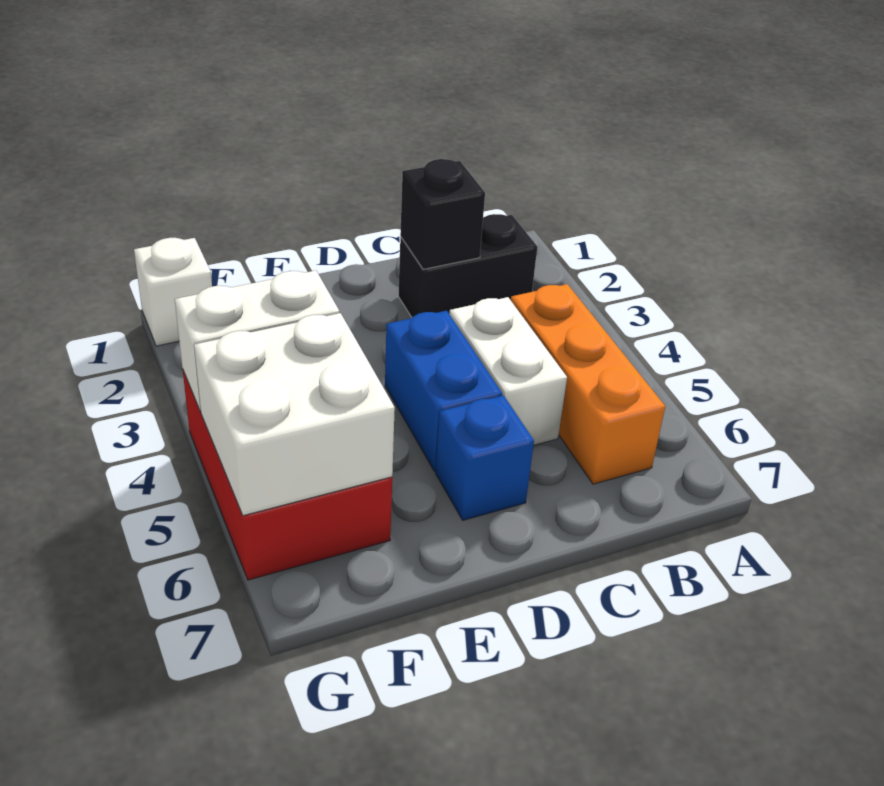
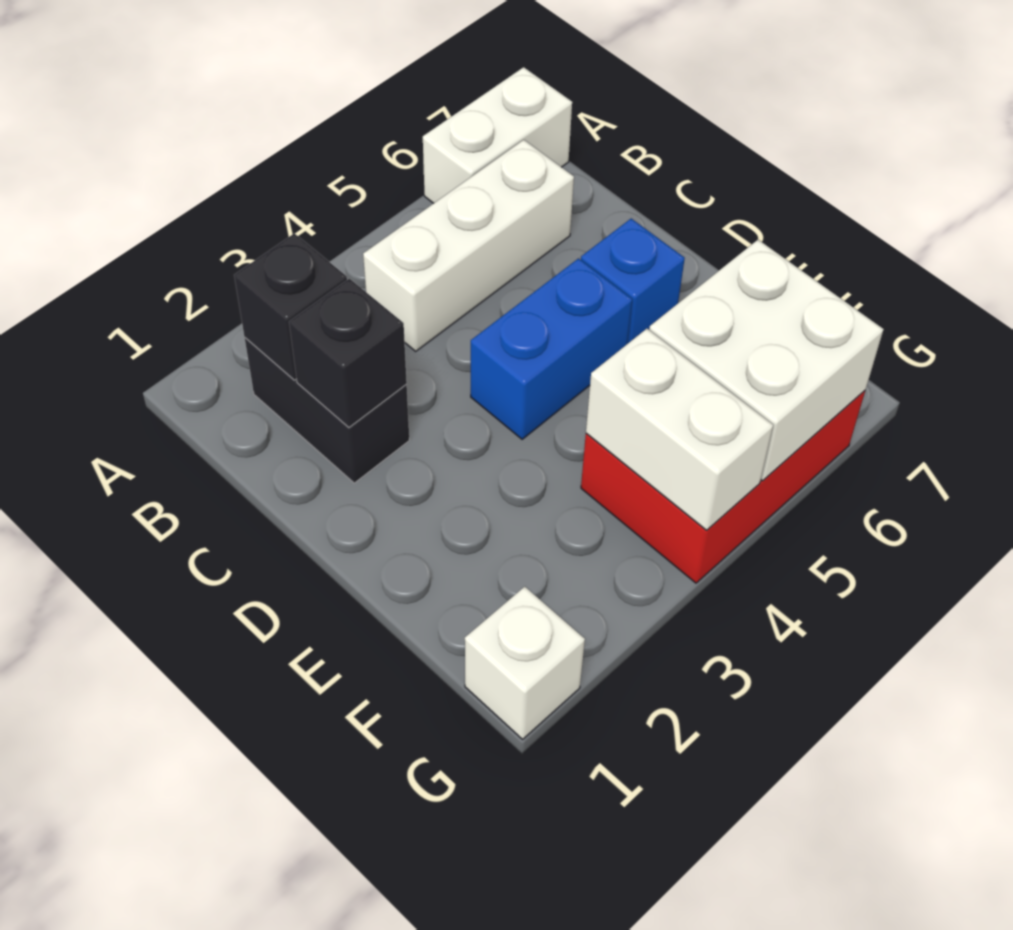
none -> black 1x1 brick [234,233,347,380]
orange 1x3 brick [511,284,665,484] -> white 1x3 brick [363,140,574,351]
white 1x2 brick [450,297,567,445] -> white 1x2 brick moved to [423,67,572,203]

